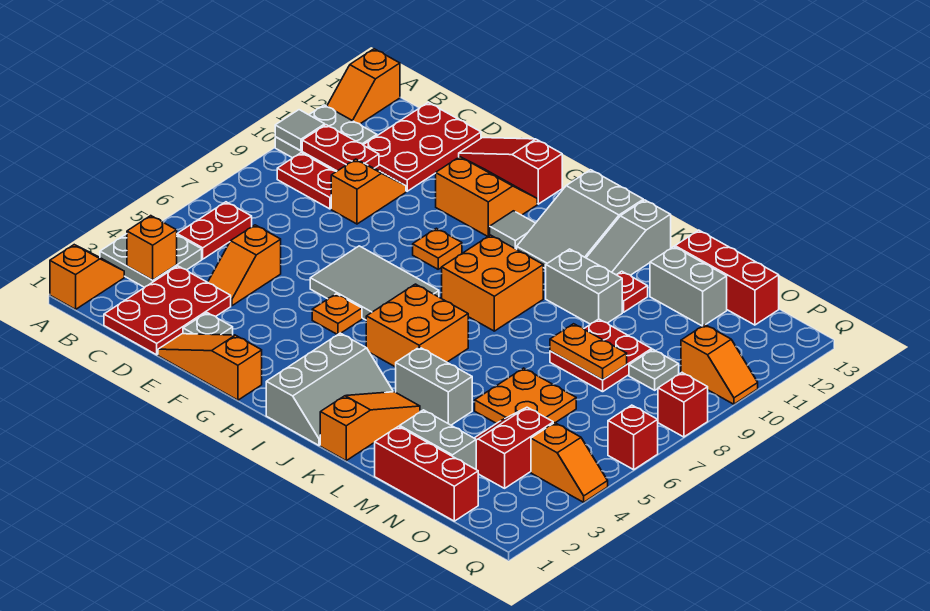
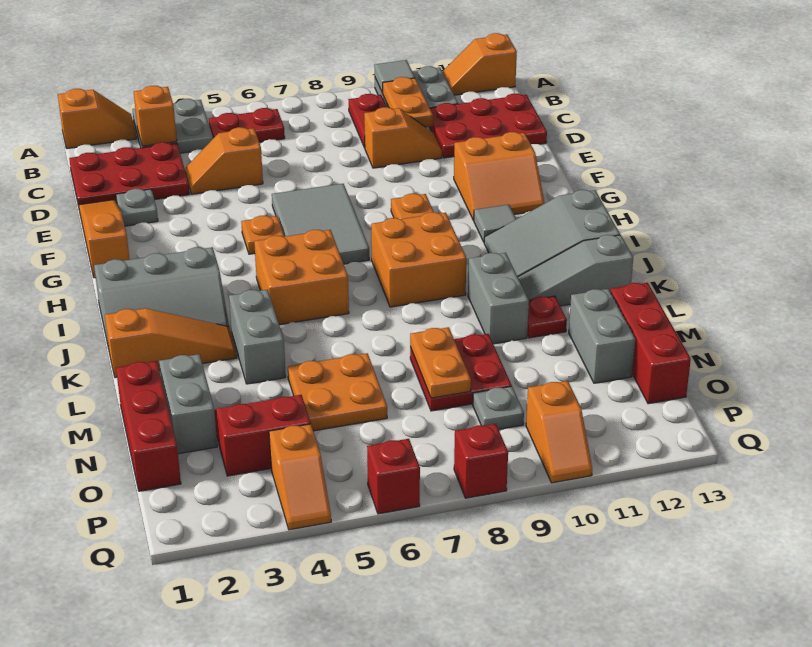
red 1x2 plate [302,125,379,171] -> orange 1x2 plate [383,77,433,127]
red 1x3 slope [459,138,562,204] -> none
orange 2x2 slope [436,157,537,236] -> orange 2x2 slope turned to [454,132,545,221]

